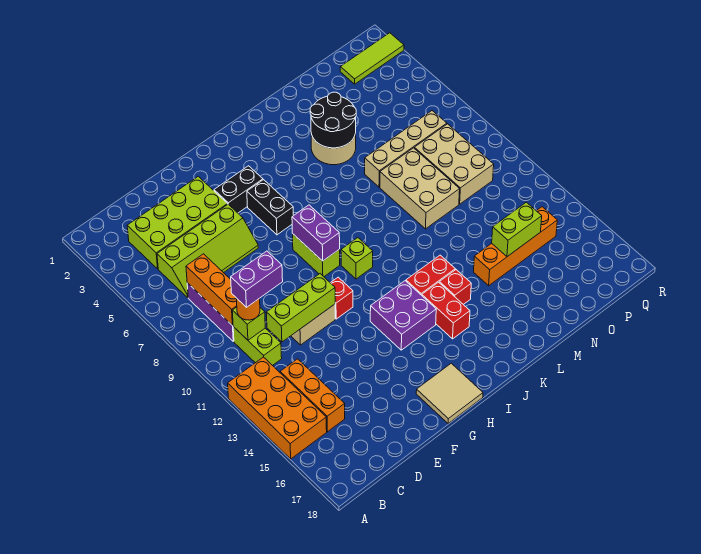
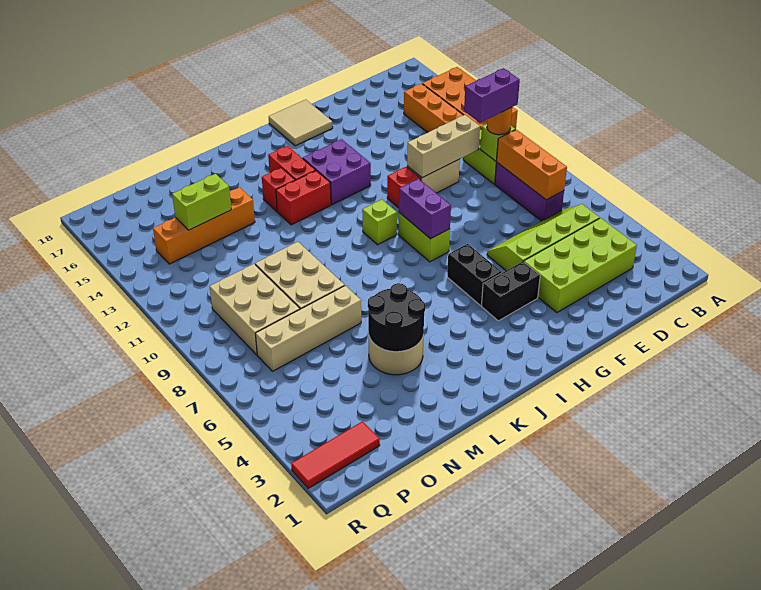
lime 1x3 brick [266,274,335,342] -> tan 1x3 brick [407,115,480,178]
lime 1x3 tile [340,33,404,84] -> red 1x3 tile [291,422,380,488]

